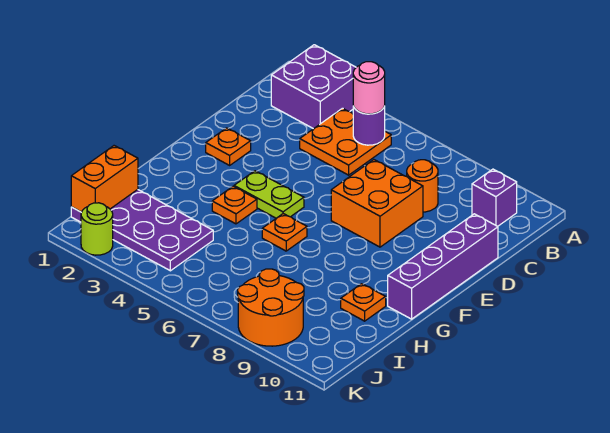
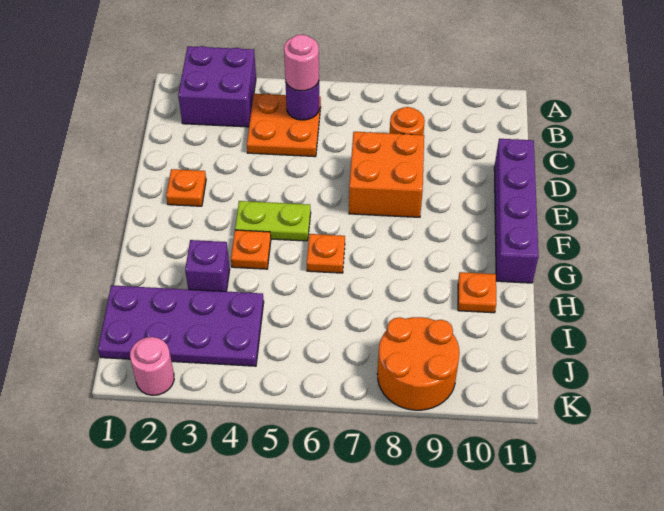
purple 1x1 brick [472,169,517,226] -> purple 1x1 brick moved to [185,240,230,292]
orange 1x2 brick [71,146,138,212] -> none
lime 1x1 round brick [81,203,113,255] -> pink 1x1 round brick [130,337,174,395]

